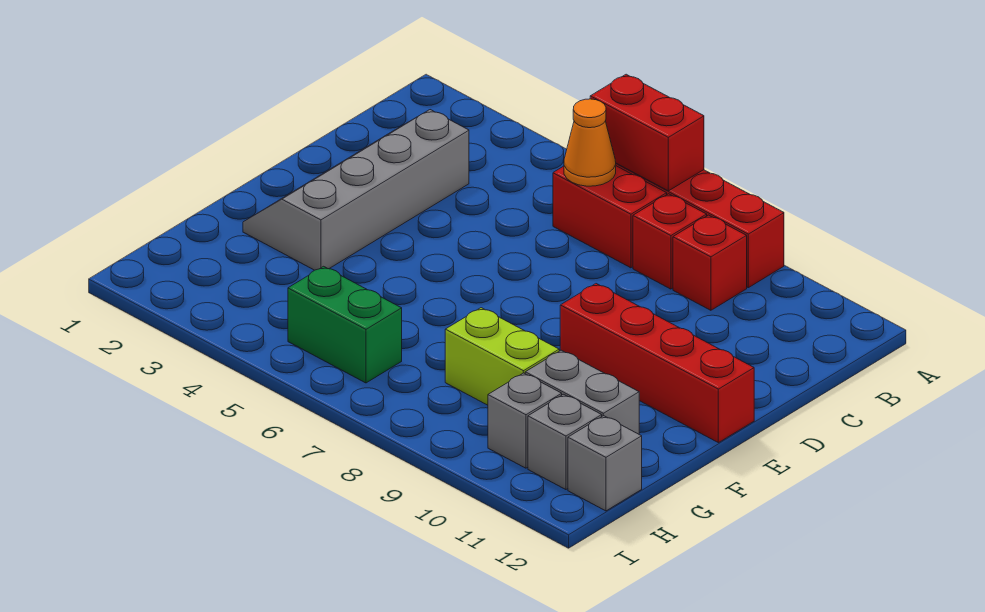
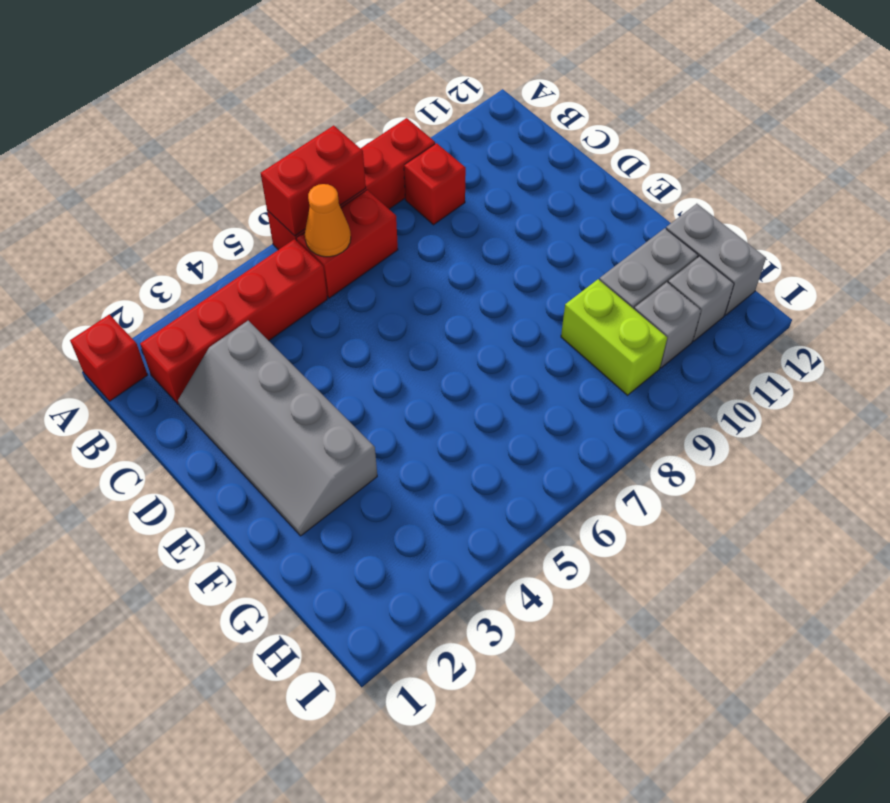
red 1x1 brick [633,194,707,289] -> red 1x1 brick moved to [70,314,147,401]
red 1x4 brick [560,284,754,443] -> red 1x4 brick moved to [140,239,327,404]
lime 1x2 brick [445,308,559,405] -> lime 1x2 brick turned to [561,279,667,395]
green 1x2 brick [288,266,402,383] -> none
grey 1x1 brick [568,416,642,511] -> grey 1x2 brick [666,204,766,315]

